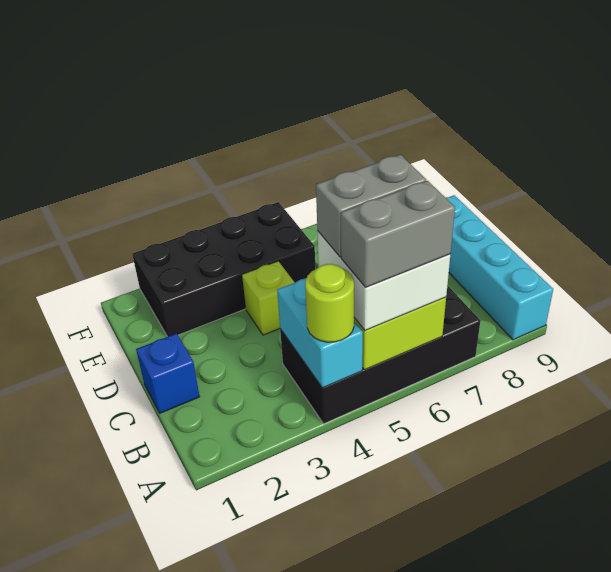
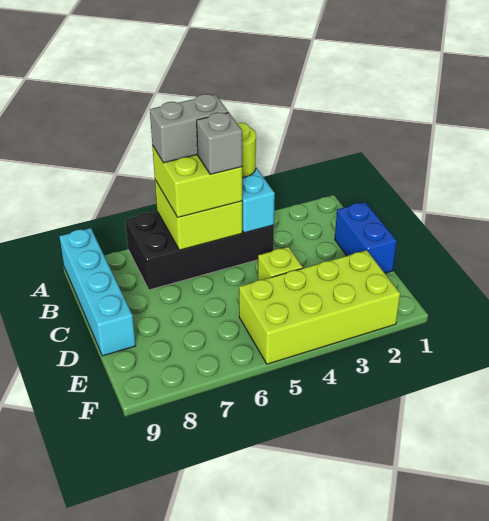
white 2x2 brick [317,231,450,331] -> lime 2x2 brick [152,145,242,217]
grey 1x2 brick [316,155,426,257] -> grey 1x1 brick [197,113,242,175]
blue 1x1 brick [136,333,200,413] -> blue 1x2 brick [335,202,397,273]
black 2x4 brick [132,202,315,337] -> lime 2x4 brick [239,250,400,364]

